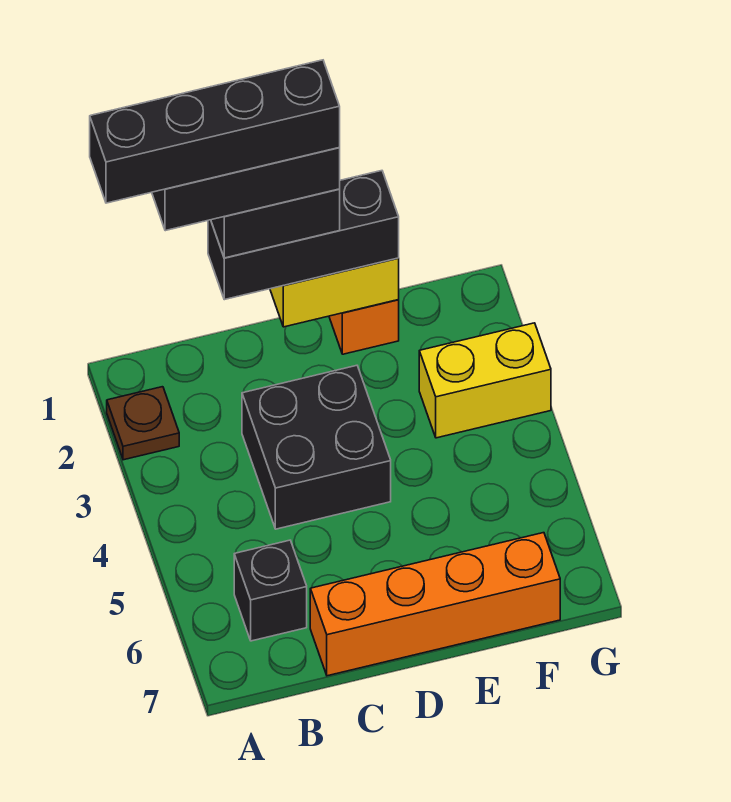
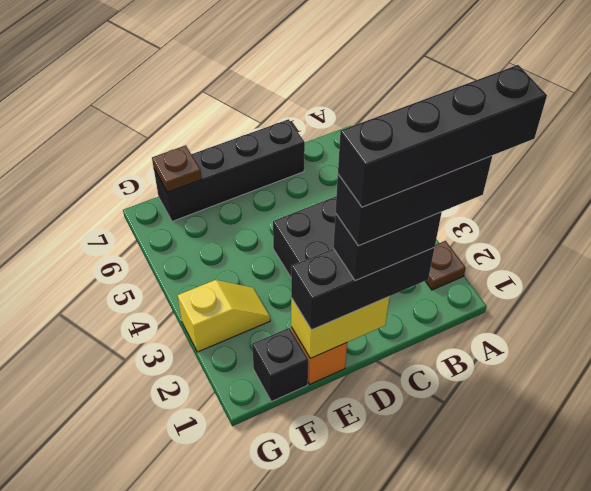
black 1x1 brick [234,540,307,641] -> black 1x1 brick moved to [252,328,308,402]
orange 1x4 brick [310,533,560,676] -> black 1x4 brick [154,119,305,221]
yellow 1x2 brick [419,323,551,438] -> yellow 1x2 slope [178,280,270,352]
none -> brown 1x1 plate [152,145,202,192]

